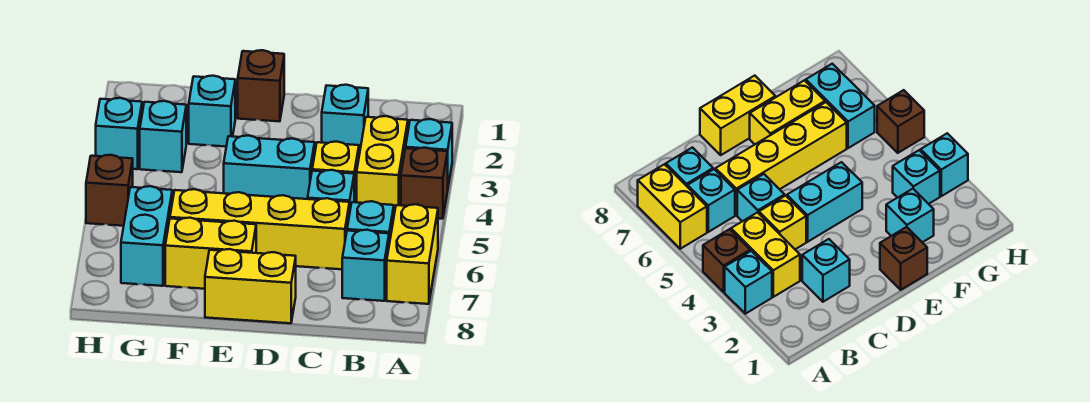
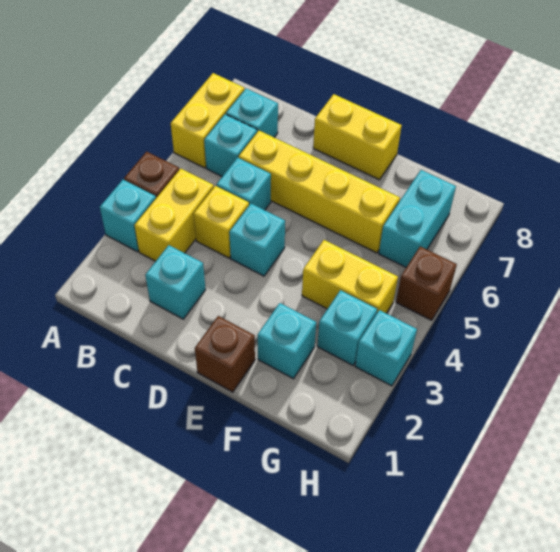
cyan 1x2 brick [224,135,315,199] -> cyan 1x1 brick [229,204,285,276]
yellow 1x2 brick [165,218,256,289] -> yellow 1x2 brick moved to [302,240,398,313]

